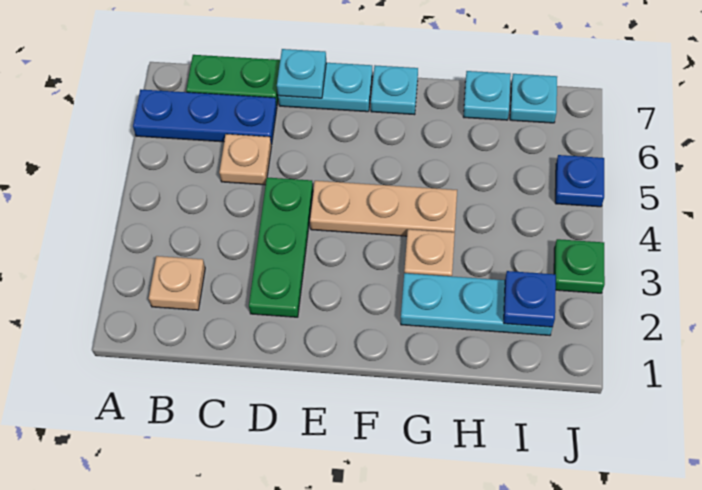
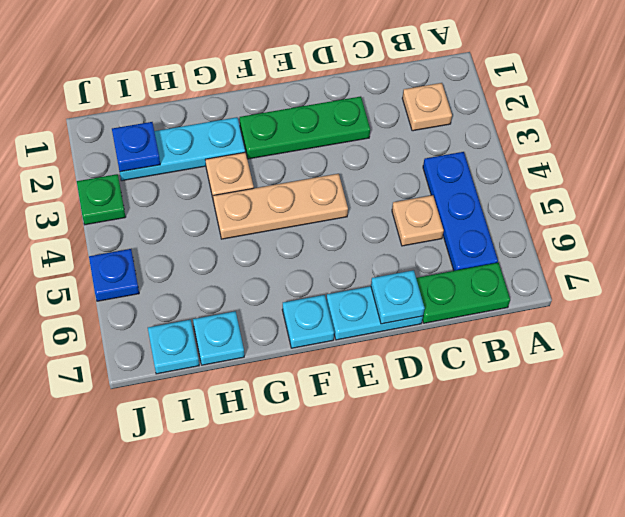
blue 1x3 plate [133,89,277,145] -> blue 1x3 plate turned to [423,152,498,271]
green 1x3 plate [249,178,313,317] -> green 1x3 plate turned to [240,96,370,159]

